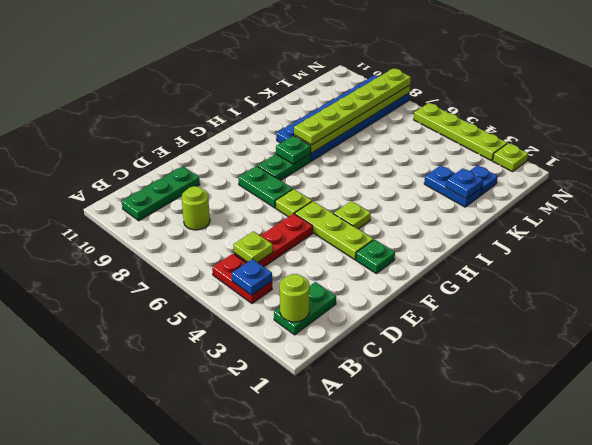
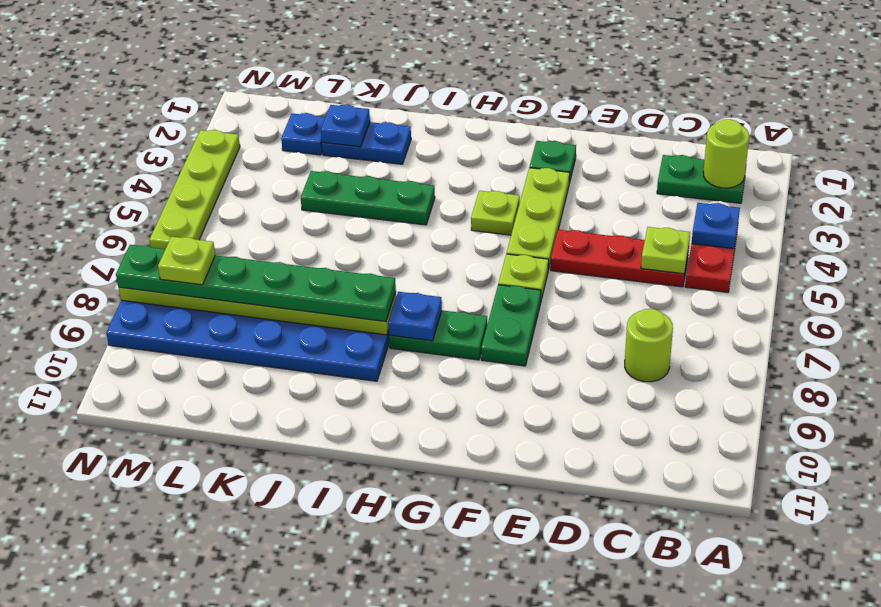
green 1x3 plate [122,166,200,221] -> green 1x3 plate moved to [301,171,435,225]
green 1x1 plate [276,136,311,164] -> blue 1x1 plate [388,292,442,341]
lime 1x6 plate [294,68,411,145] -> green 1x6 plate [116,245,396,322]
blue 1x2 plate [424,165,482,207] -> blue 1x2 plate turned to [322,122,411,164]
lime 1x1 plate [493,143,528,172] -> lime 1x1 plate moved to [158,237,215,285]

